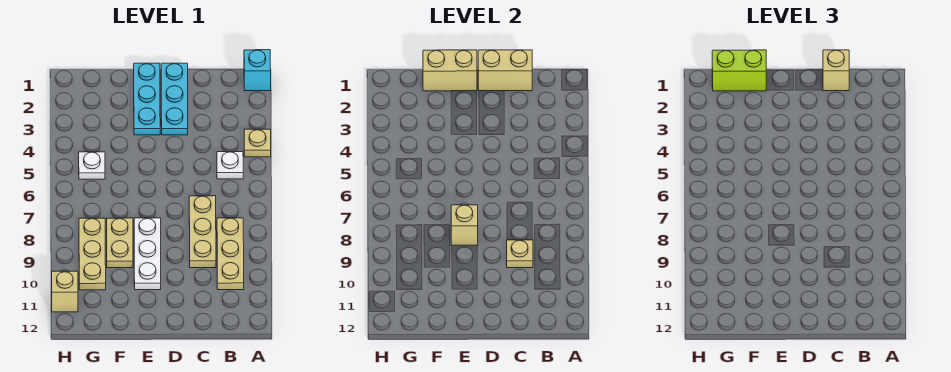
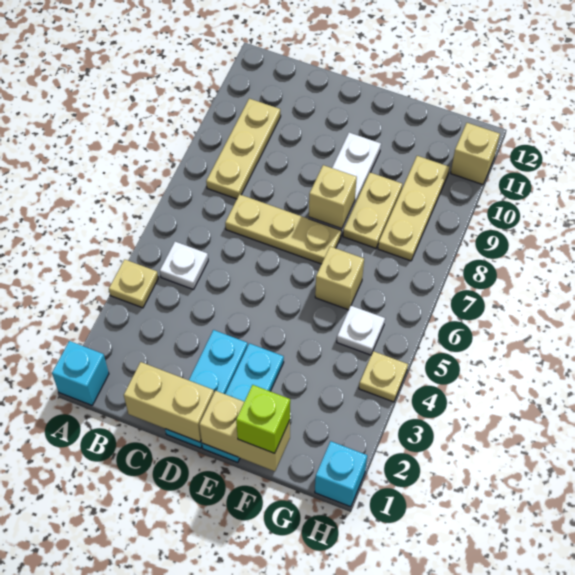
tan 1x1 brick [823,50,849,91] -> tan 1x1 brick moved to [315,246,364,310]
tan 1x3 plate [189,196,216,268] -> tan 1x3 plate turned to [225,194,341,264]
tan 1x1 plate [507,240,533,268] -> tan 1x1 plate moved to [359,351,408,402]
lime 1x2 brick [712,50,766,91] -> lime 1x1 brick [236,385,290,453]
none -> cyan 1x1 brick [315,441,367,507]

